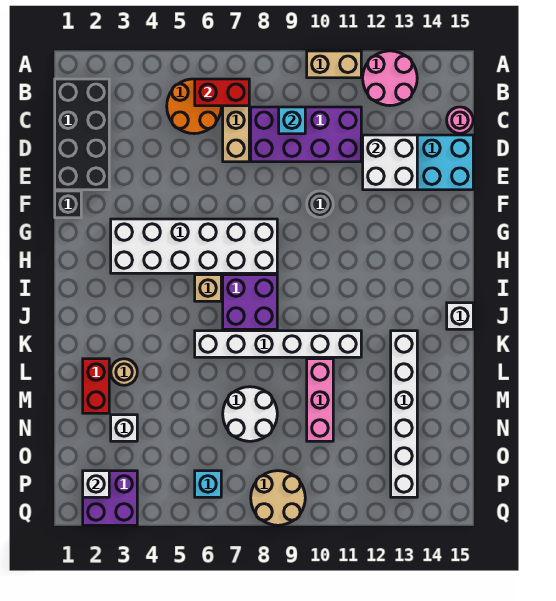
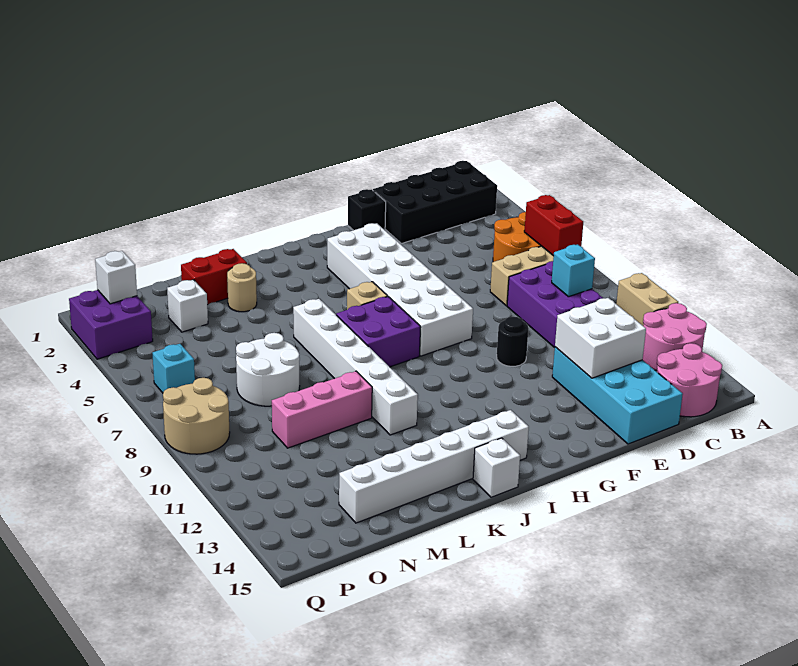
pink 1x1 round brick [447,107,473,134] -> pink 2x2 round brick [657,343,722,417]
white 1x6 brick [391,331,417,497] -> white 1x6 brick moved to [339,410,529,523]

